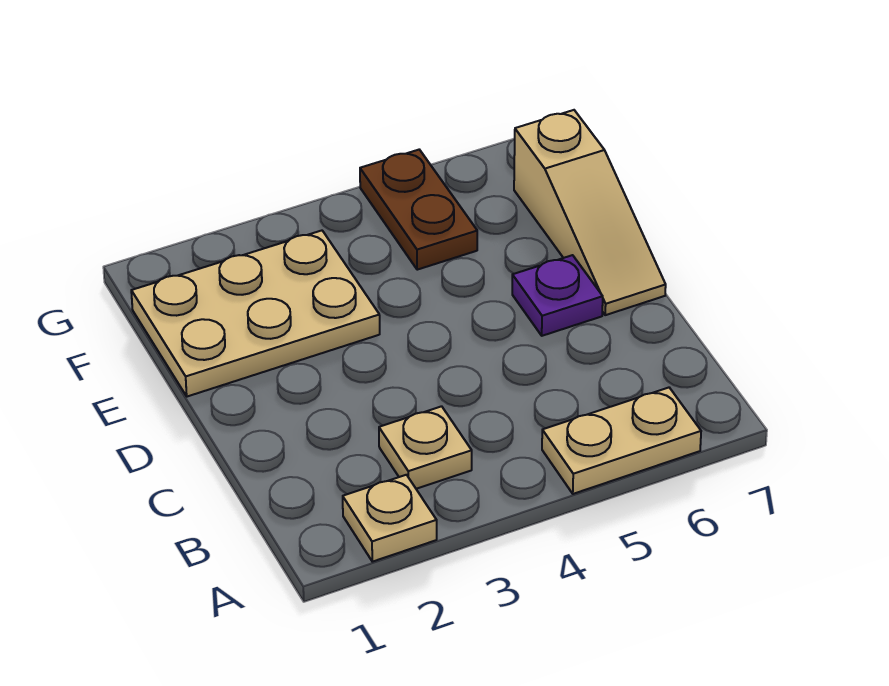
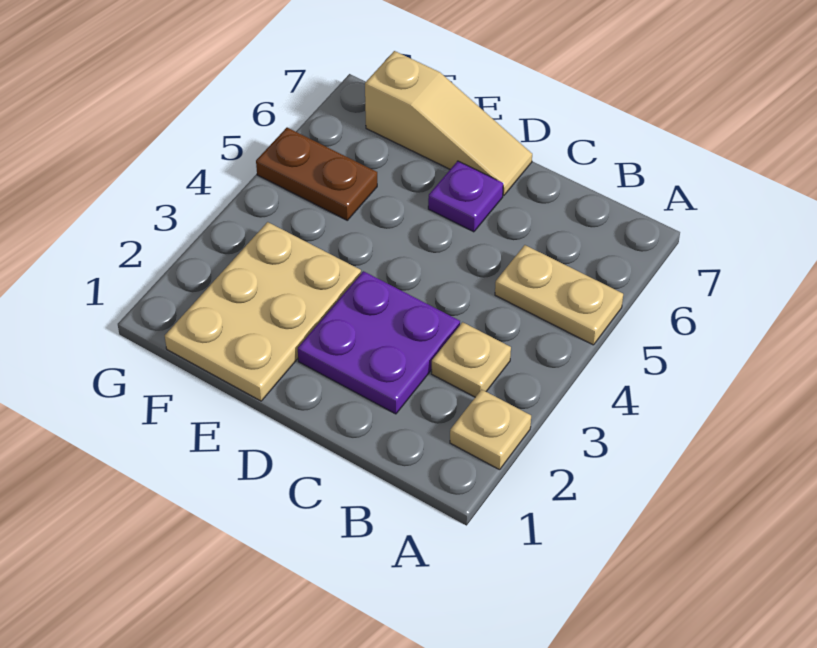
tan 1x2 plate [542,388,701,494] -> tan 1x2 plate turned to [495,245,623,345]
none -> purple 2x2 plate [298,271,460,414]

